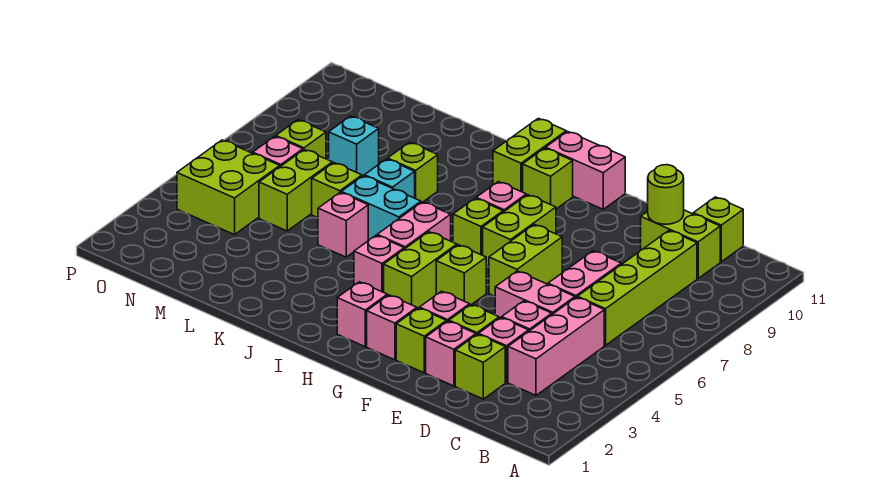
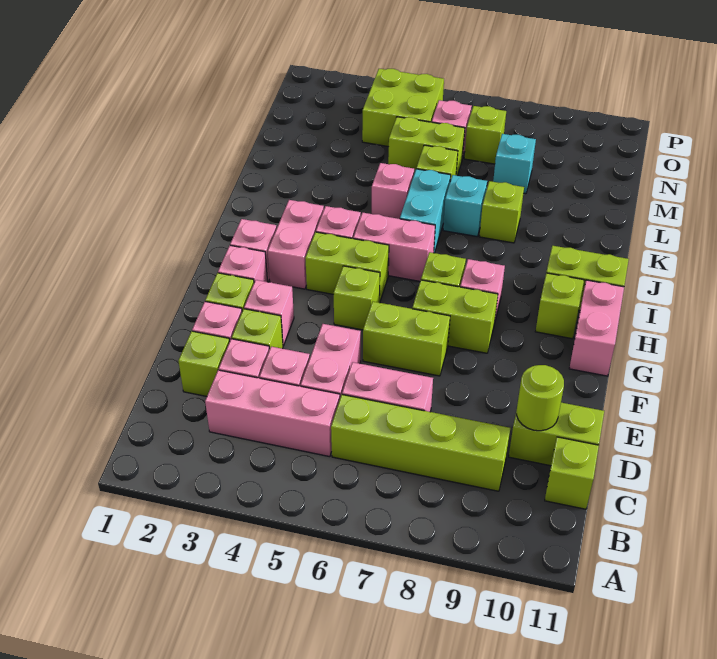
lime 1x2 brick [641,210,720,278] -> lime 1x2 brick turned to [509,403,604,466]
none -> pink 1x2 brick [268,200,324,289]

